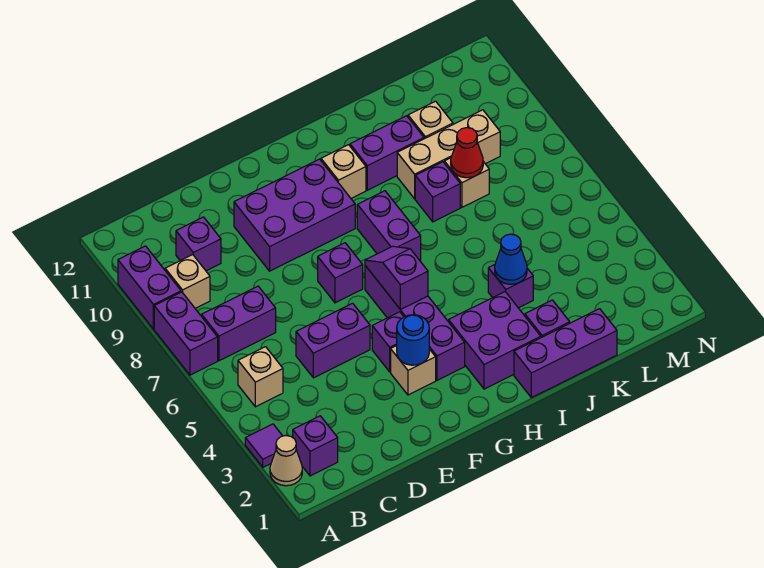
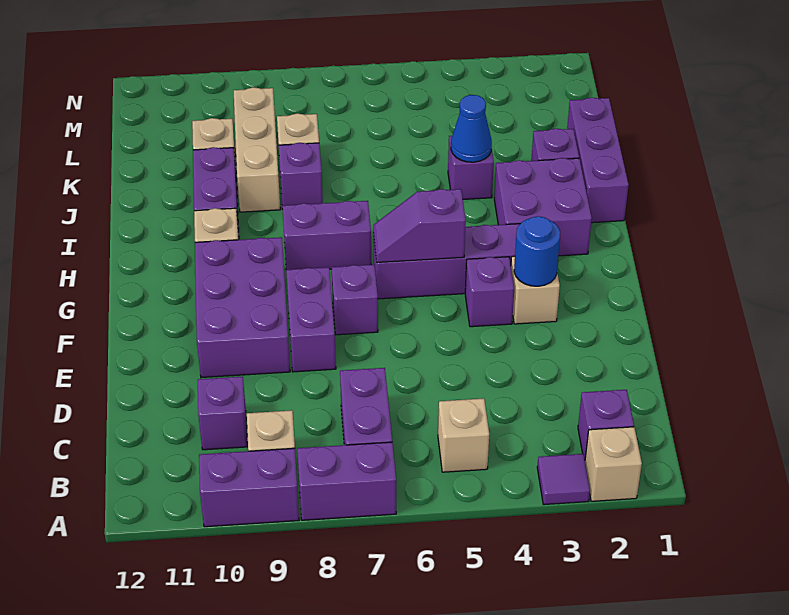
tan 1x1 cone [270,436,302,486] -> tan 1x1 brick [585,427,642,501]
purple 1x2 brick [296,303,370,378] -> purple 1x2 brick moved to [286,267,336,372]
red 1x1 cone [451,128,483,178] -> none

